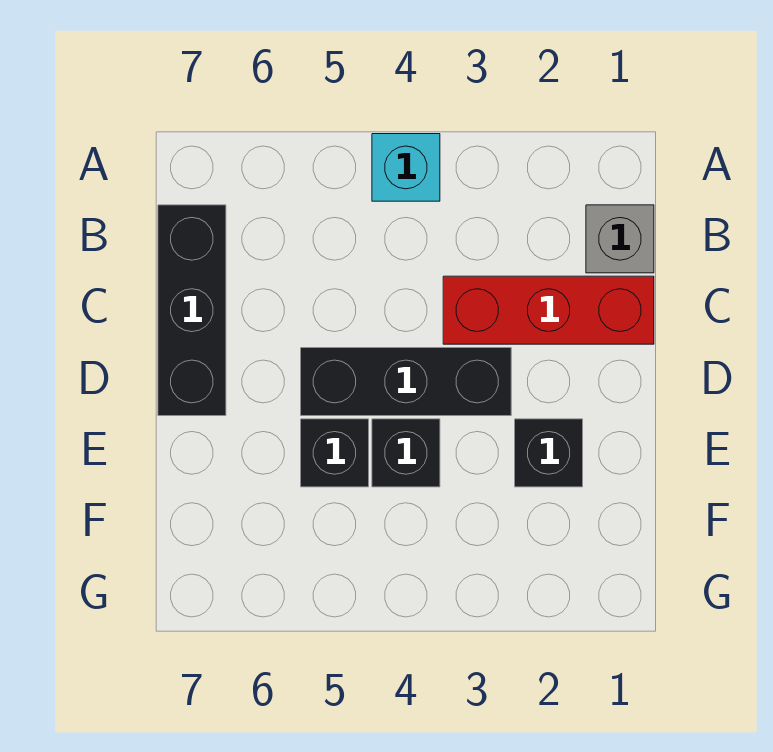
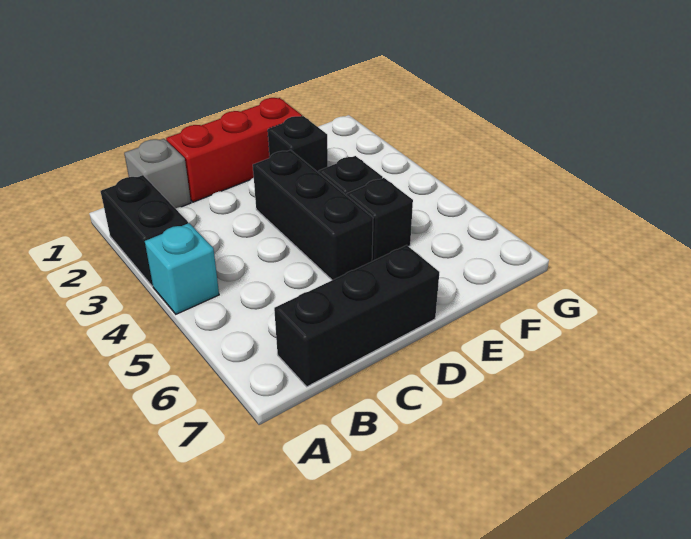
none -> black 1x2 brick [101,175,188,286]
red 1x3 brick [443,276,654,344] -> red 1x3 brick turned to [166,98,302,202]

